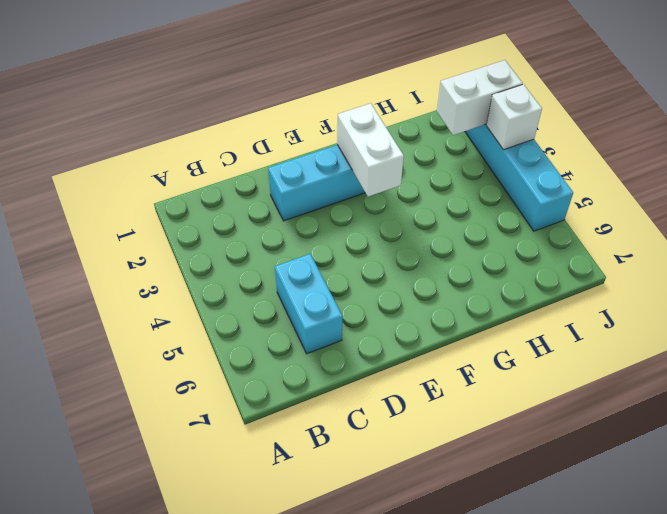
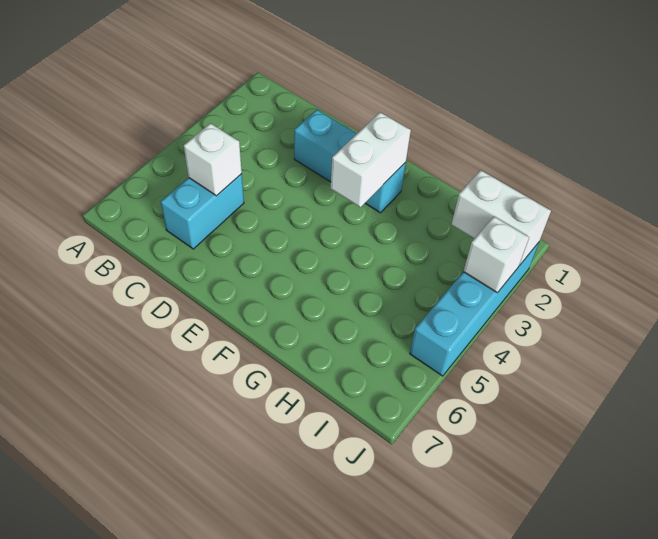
none -> white 1x1 brick [184,123,242,196]

